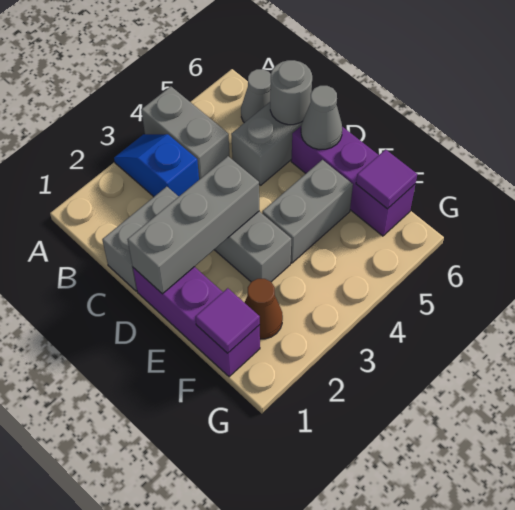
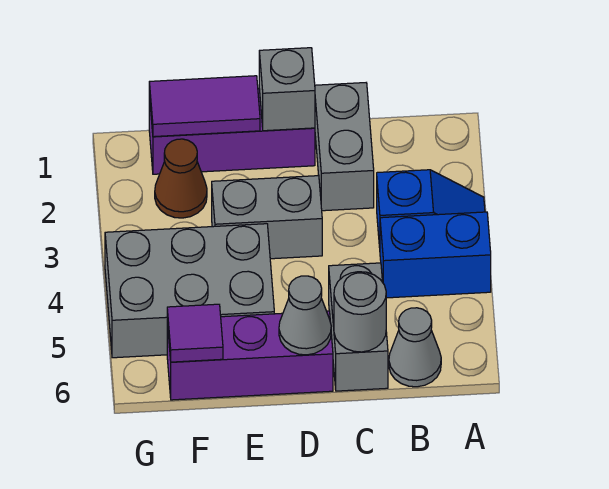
grey 1x2 brick [141,86,229,180] -> blue 1x2 brick [380,212,491,298]
grey 1x3 brick [128,156,259,294] -> grey 1x1 brick [259,48,315,131]
grey 1x2 brick [262,160,353,263] -> grey 2x3 brick [105,224,274,358]
purple 1x1 tile [195,288,260,353] -> purple 1x2 tile [149,76,260,137]

